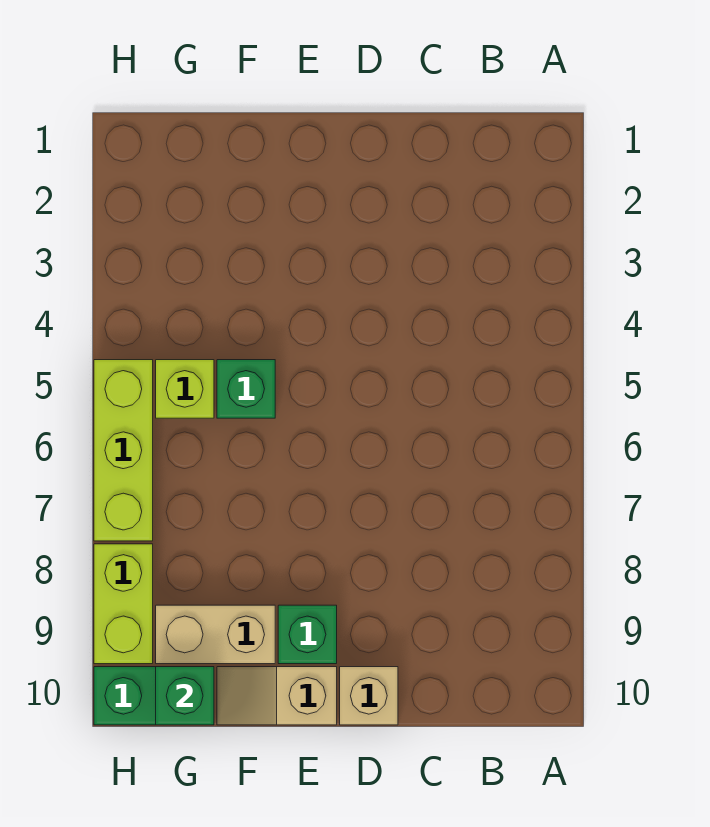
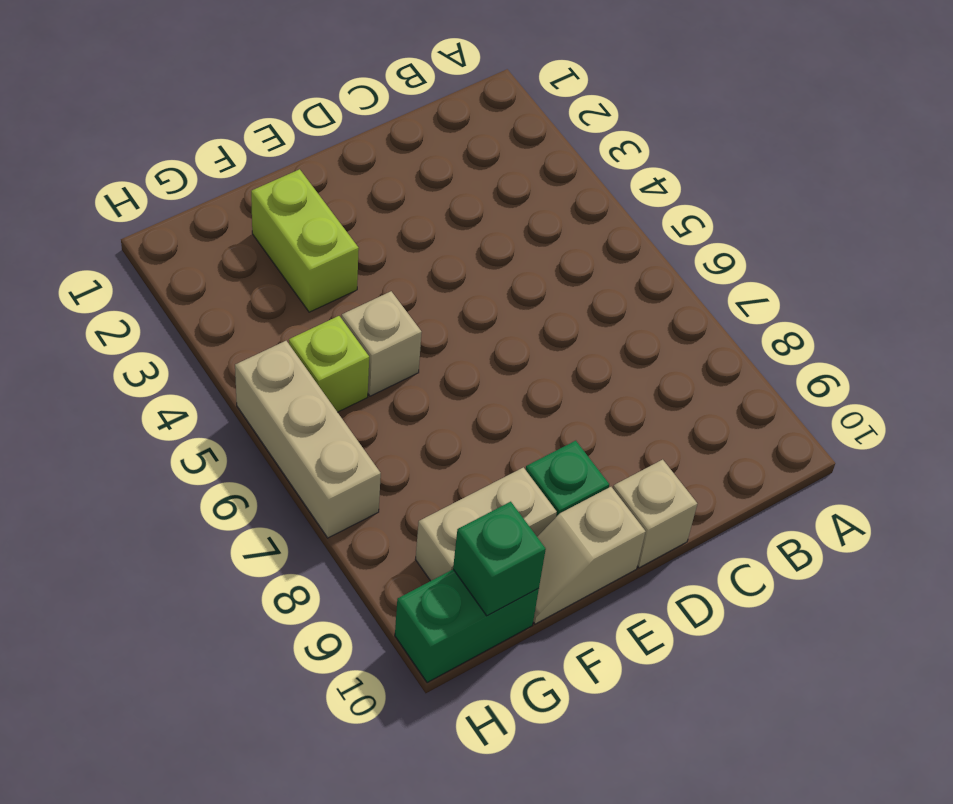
green 1x1 brick [217,360,275,418] -> tan 1x1 brick [342,291,422,396]
lime 1x3 brick [94,360,153,541] -> tan 1x3 brick [235,341,381,538]
lime 1x2 brick [94,544,153,664] -> lime 1x2 brick moved to [251,169,359,312]

